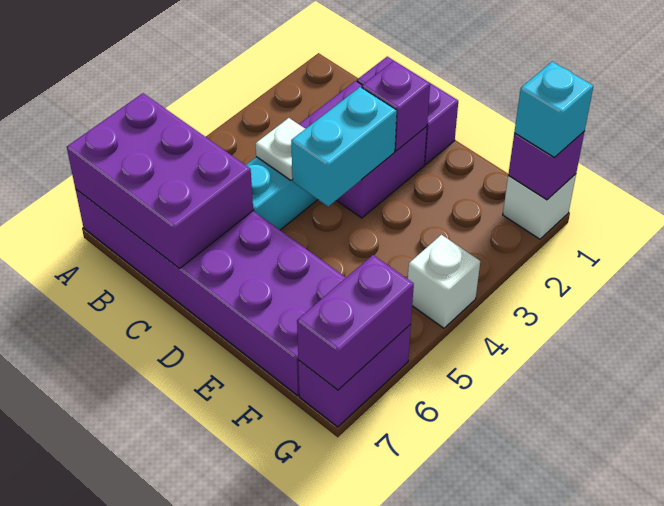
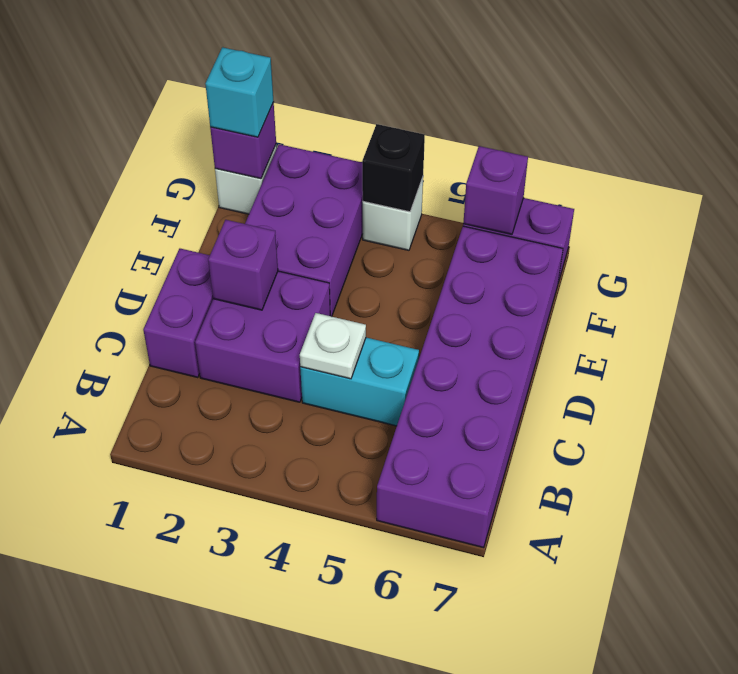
purple 2x3 brick [67,93,253,269] -> purple 2x3 brick moved to [245,144,363,317]
cyan 1x2 brick [291,87,397,206] -> none
none -> black 1x1 brick [362,124,425,212]
purple 1x2 brick [297,255,414,390] -> purple 1x1 brick [463,146,528,234]

